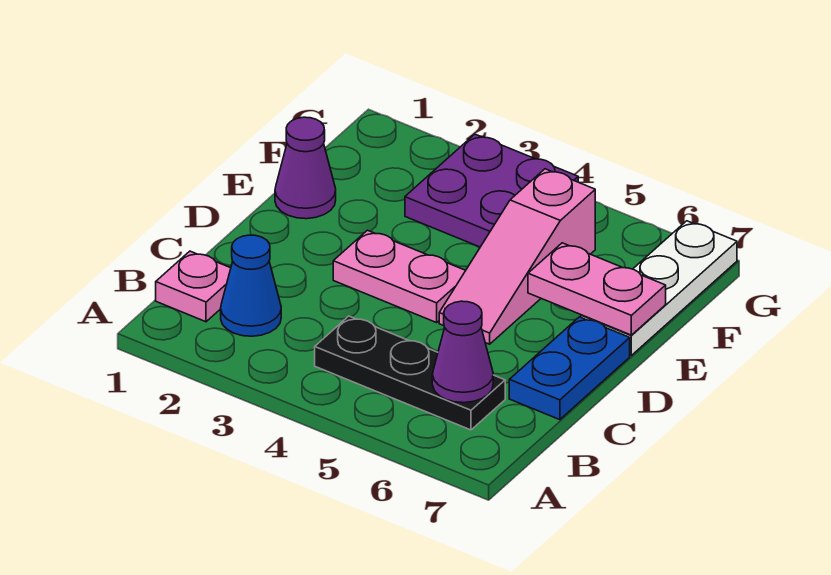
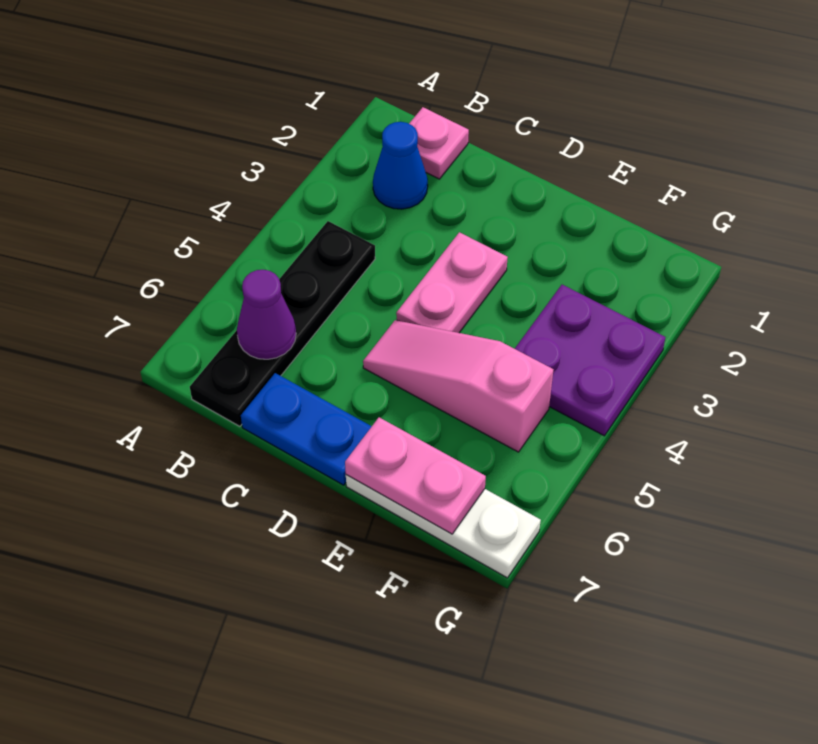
black 1x3 plate [315,316,505,430] -> black 1x4 plate [190,221,375,426]
purple 1x1 cone [275,117,336,219] -> none
pink 1x2 plate [528,243,666,335] -> pink 1x2 plate turned to [345,417,486,534]

